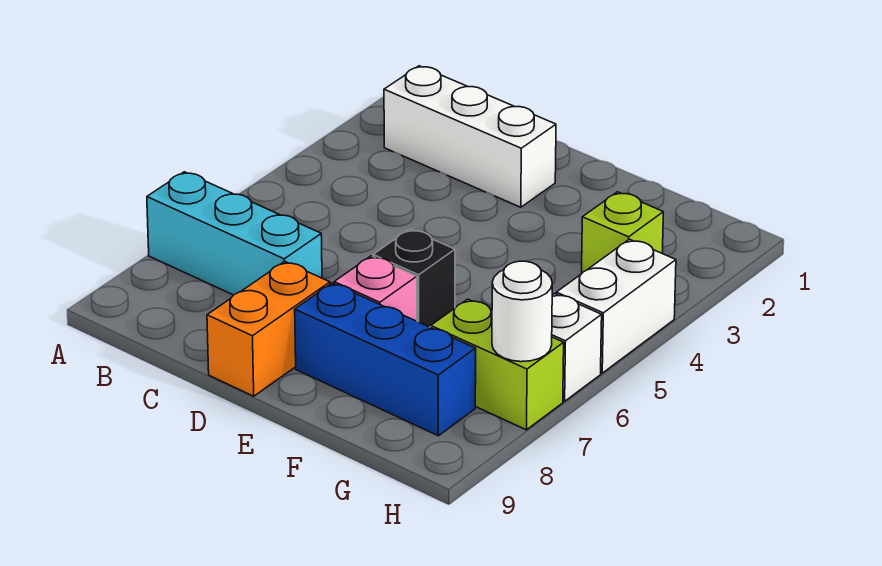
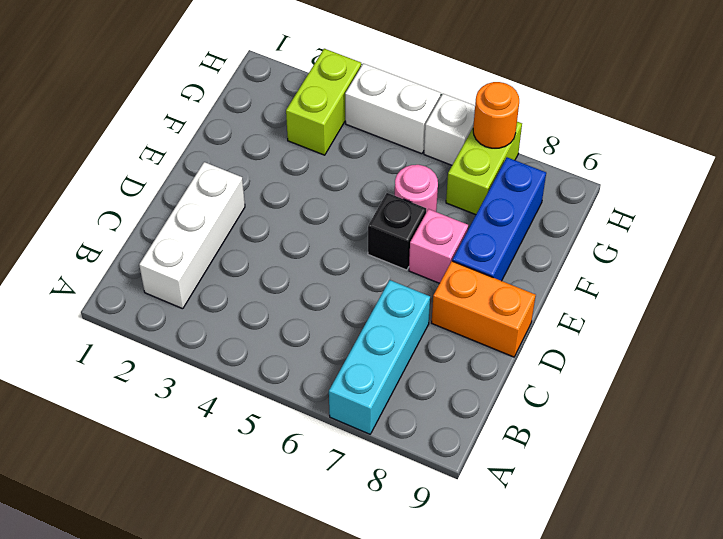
none -> pink 1x1 round brick [395,165,438,212]
lime 1x1 brick [582,192,663,273] -> lime 1x2 brick [286,49,361,155]
white 1x1 round brick [492,261,552,362] -> orange 1x1 round brick [473,82,519,148]

